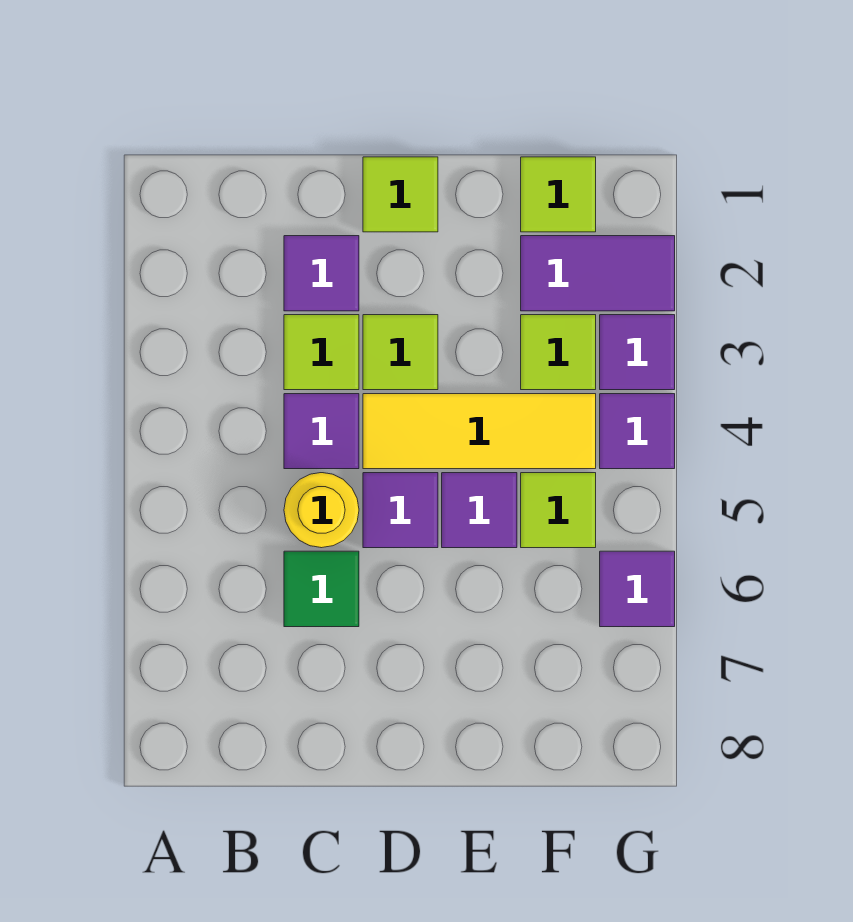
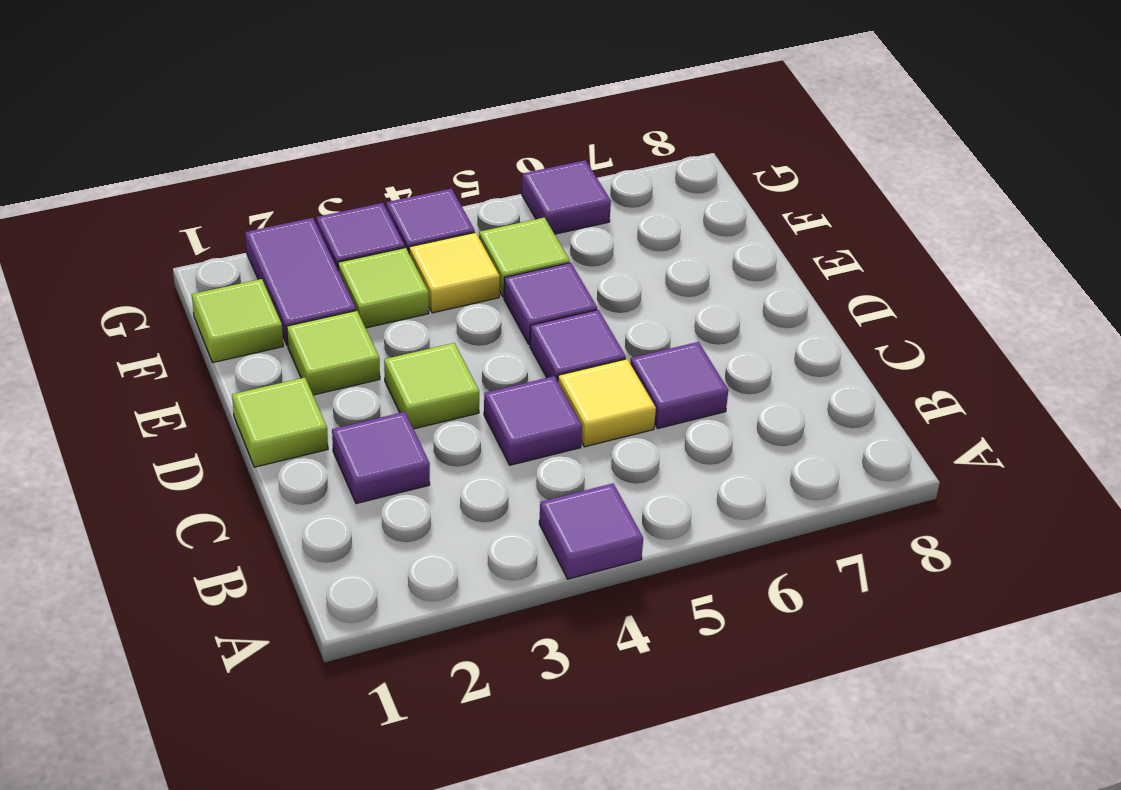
none -> purple 1x1 tile [539,483,643,579]
lime 1x1 tile [284,315,359,390] -> lime 1x1 tile moved to [287,311,380,395]
yellow 1x1 round brick [284,473,359,548] -> yellow 1x1 tile [558,359,656,447]
green 1x1 tile [284,551,359,627] -> purple 1x1 tile [630,342,728,428]
yellow 1x3 tile [363,394,596,469] -> yellow 1x1 tile [409,232,500,313]

